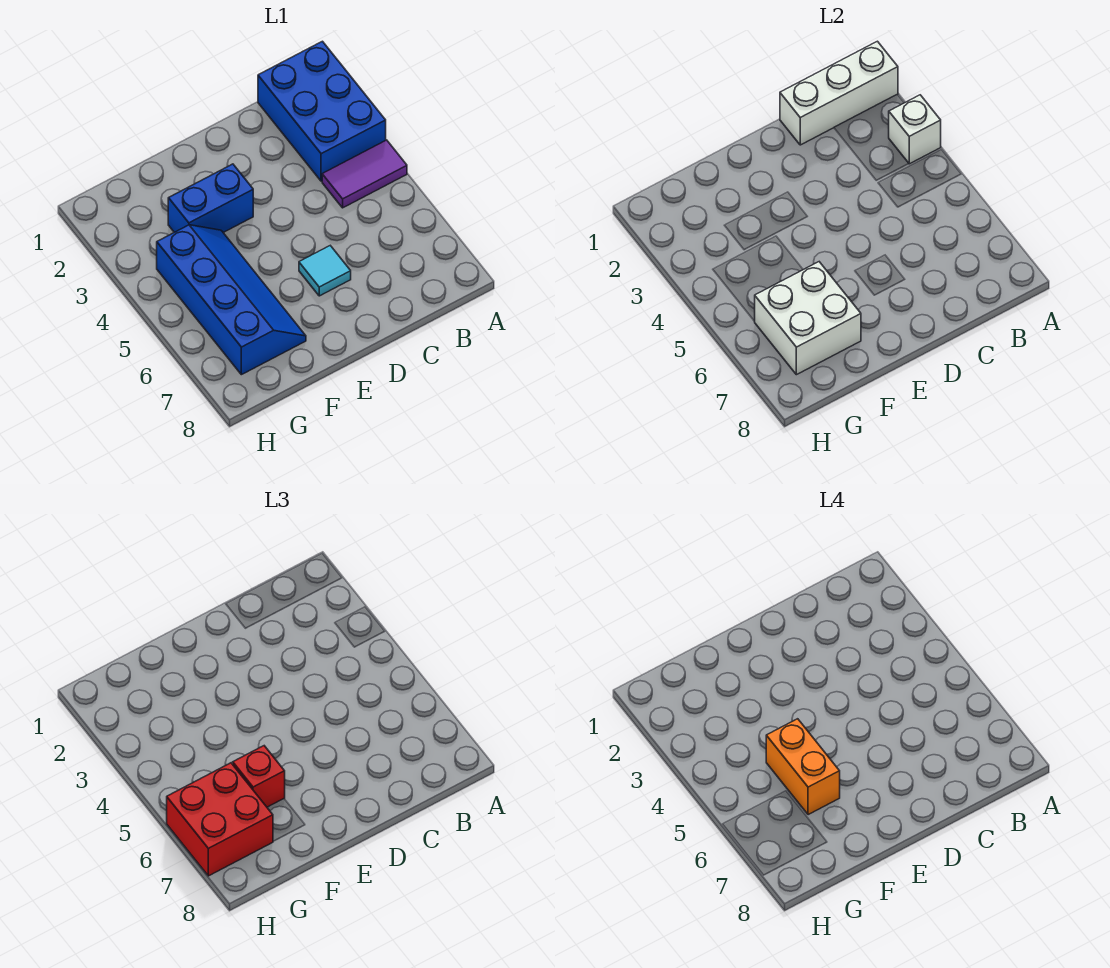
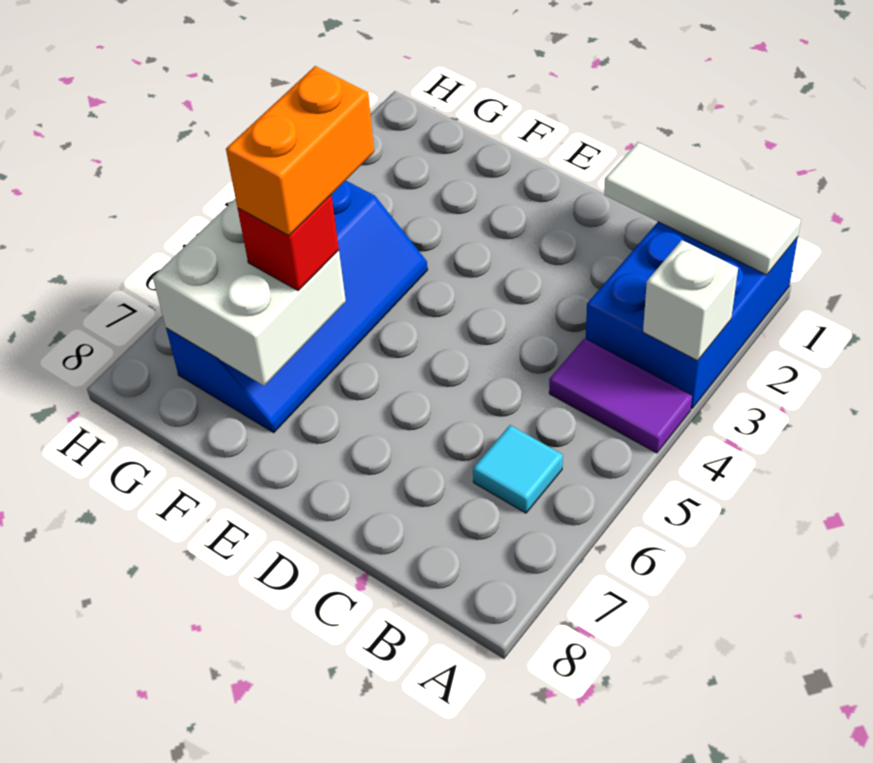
white 1x3 brick [780,41,898,145] -> white 1x3 tile [604,142,801,275]
cyan 1x1 tile [299,246,351,296] -> cyan 1x1 tile moved to [473,425,563,513]
blue 1x2 brick [168,164,253,233] -> none
red 2x2 brick [167,763,273,876] -> none

